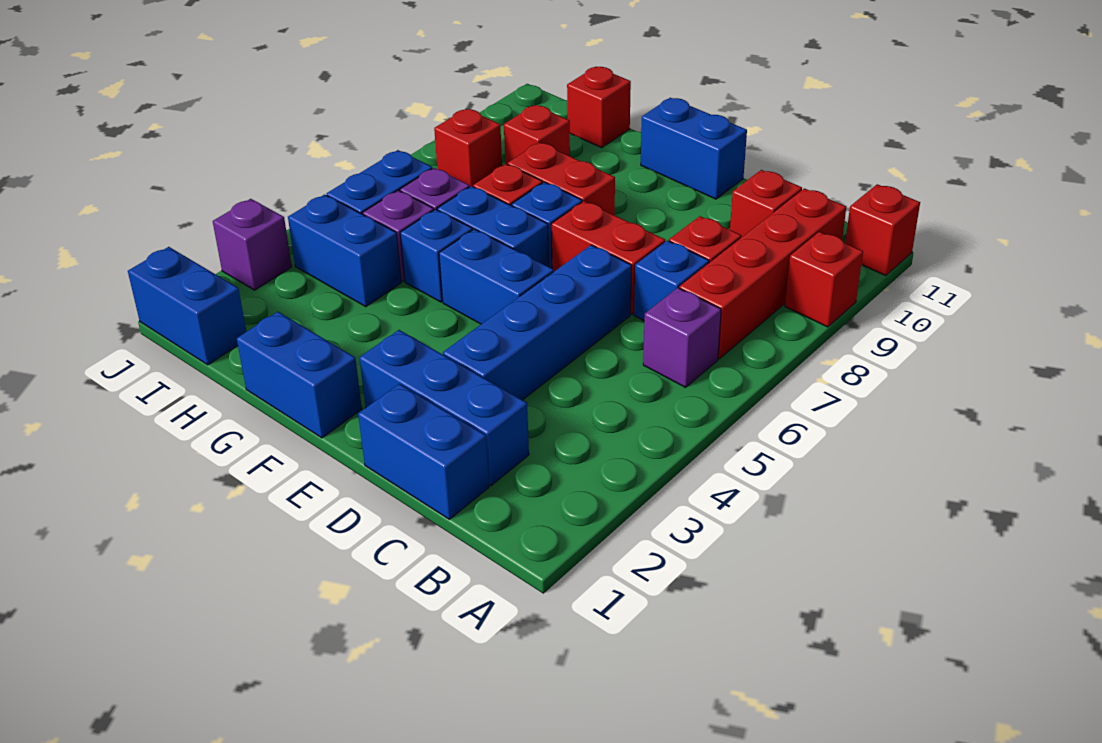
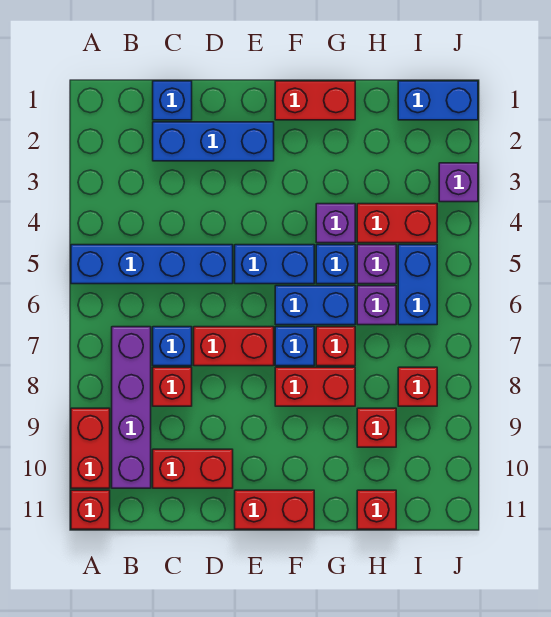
red 1x1 brick [785,232,863,327] -> red 1x2 brick [71,408,110,488]
purple 1x1 brick [643,288,721,387] -> purple 1x1 brick moved to [316,204,355,243]
red 1x4 brick [679,188,846,359] -> purple 1x4 brick [112,327,151,488]
blue 1x2 brick [358,384,489,519] -> blue 1x1 brick [153,81,192,120]
red 1x1 brick [730,170,802,238] -> red 1x2 brick [153,449,233,488]
blue 1x4 brick [443,245,632,400] -> blue 1x4 brick turned to [71,245,233,284]
blue 1x2 brick [641,98,747,199] -> red 1x2 brick [235,490,314,529]
blue 1x2 brick [237,312,362,438] -> red 1x2 brick [275,81,355,120]
blue 1x2 brick [288,195,401,307] -> red 1x2 brick [357,204,437,243]

